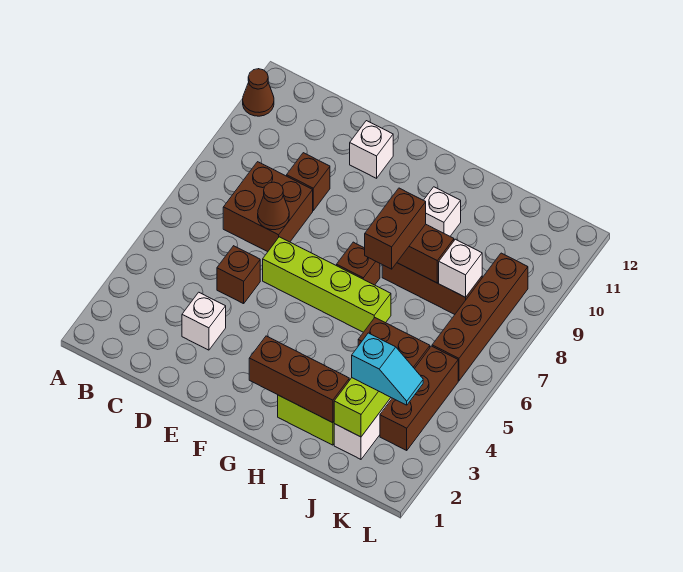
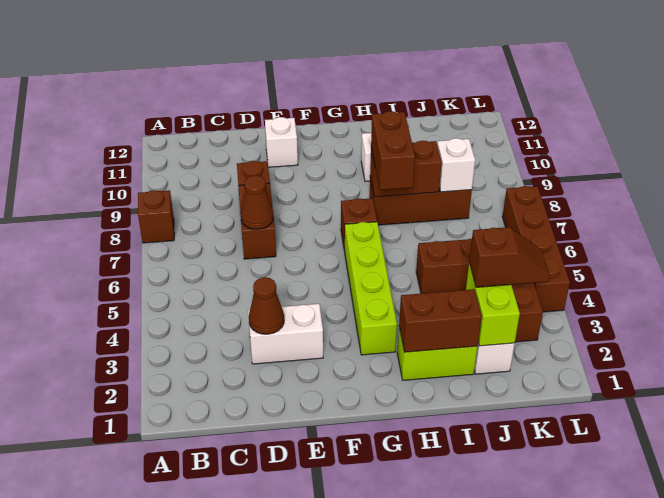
brown 1x1 cone [243,69,274,116] -> brown 1x1 cone moved to [249,277,284,334]
brown 2x2 brick [223,162,313,252] -> brown 1x2 brick [238,183,276,259]
white 1x1 brick [182,292,226,350] -> white 1x2 brick [248,304,323,364]
brown 1x1 brick [217,246,260,304] -> brown 1x1 brick moved to [138,190,174,243]
lime 1x4 brick [263,237,391,332] -> lime 1x4 brick turned to [345,222,397,355]
brown 1x3 brick [249,336,349,423] -> brown 1x2 brick [399,289,482,352]
cyan 1x2 slope [352,333,423,405] -> brown 1x2 slope [469,227,550,287]
brown 1x4 brick [432,253,528,381] -> brown 1x4 brick moved to [503,186,570,312]

